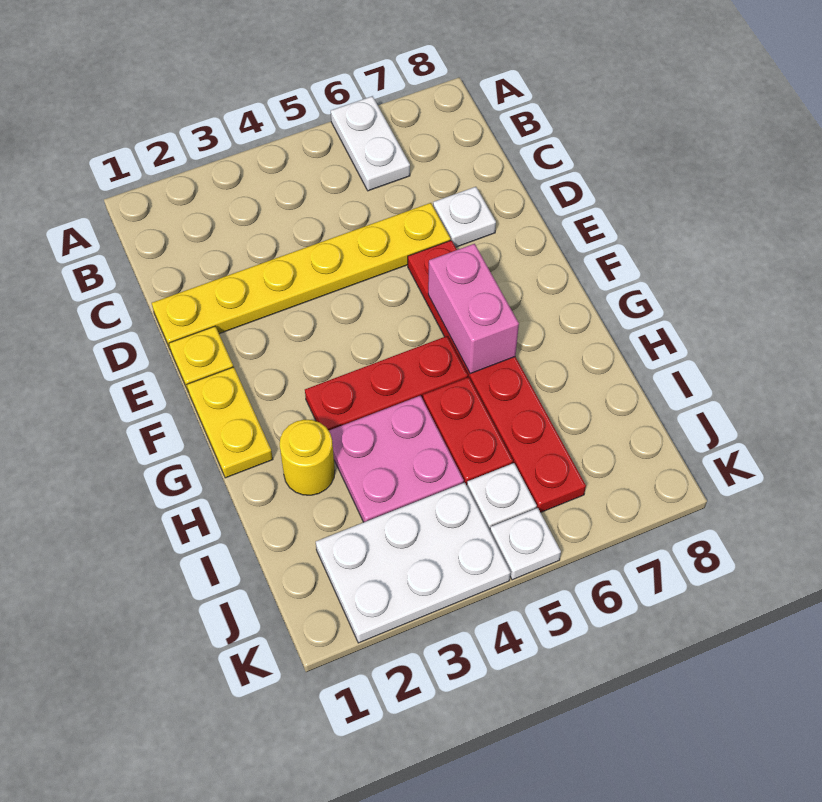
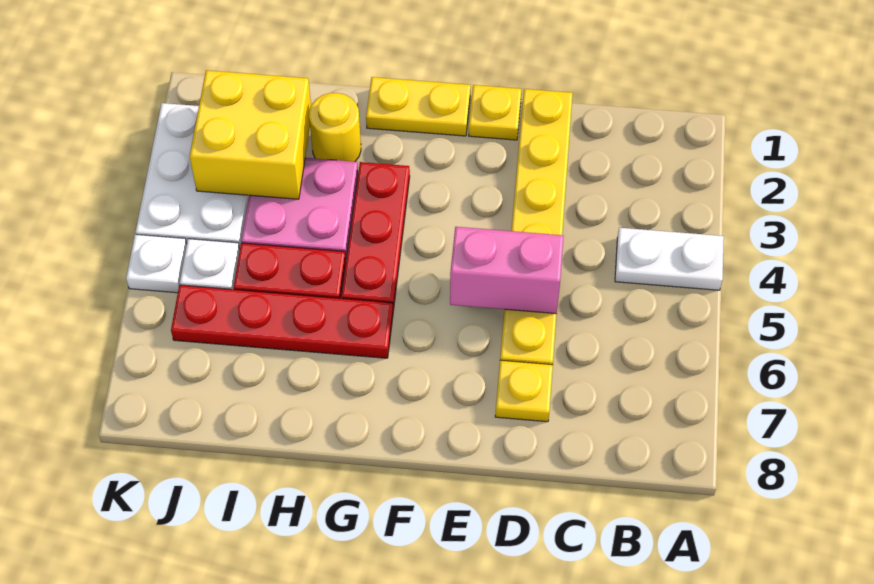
white 1x2 plate [331,96,410,191] -> white 1x2 plate moved to [615,228,724,290]
white 1x1 plate [433,187,496,247] -> yellow 1x1 plate [495,360,553,422]
red 1x6 plate [408,240,586,513] -> red 1x4 plate [171,285,393,358]
pink 1x2 brick [428,244,519,374] -> pink 1x2 brick moved to [450,227,564,314]
none -> yellow 2x2 brick [190,70,311,199]

